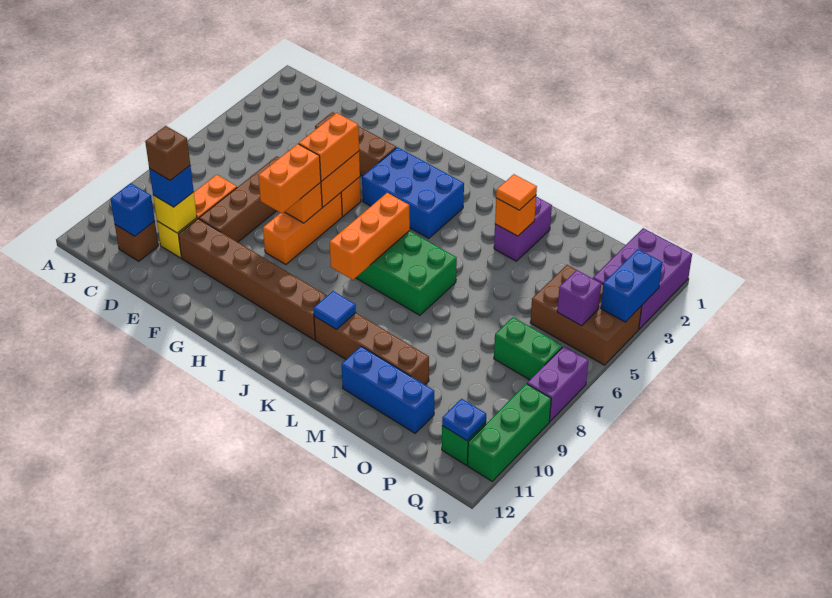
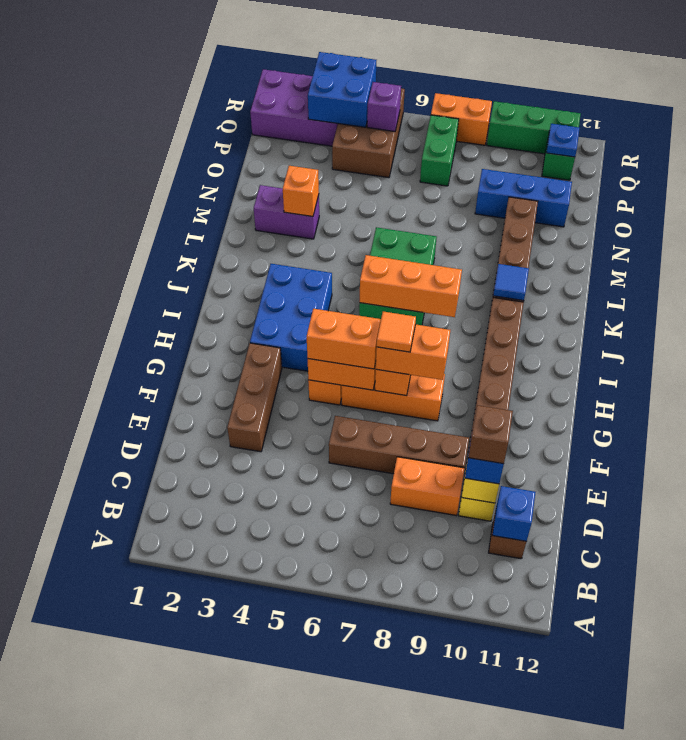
orange 1x1 tile [496,174,537,210] -> orange 1x1 tile moved to [377,311,416,352]
blue 1x3 brick [342,346,434,433] -> blue 1x3 brick turned to [475,169,572,227]
blue 1x2 brick [601,249,663,322] -> blue 2x2 brick [308,52,376,127]
purple 1x2 brick [527,346,588,422] -> orange 1x2 brick [431,93,492,145]

